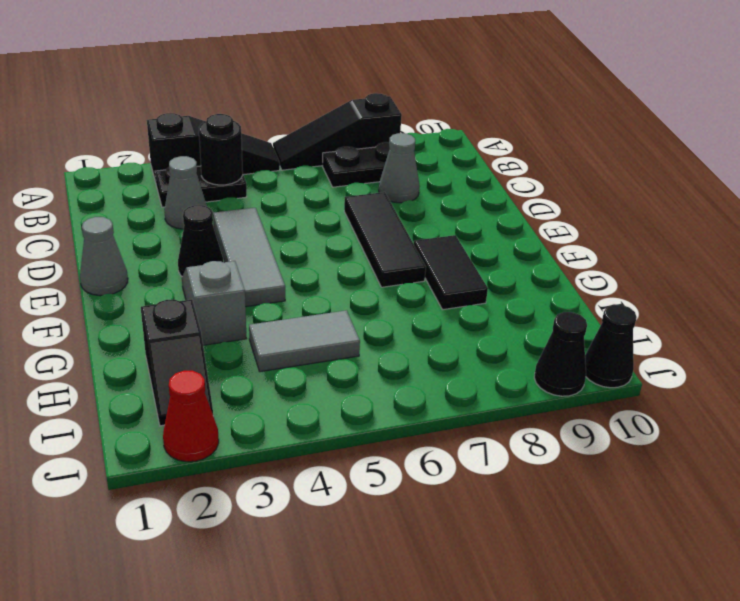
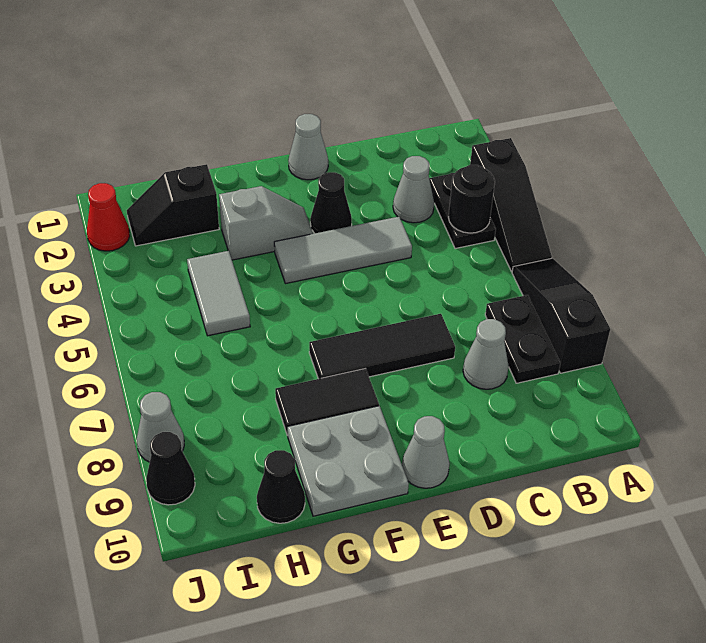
none -> grey 1x1 cone [402,416,450,488]
none -> grey 2x2 plate [287,406,409,516]
none -> grey 1x1 cone [137,392,184,462]
black 1x1 cone [585,304,637,388] -> black 1x1 cone moved to [257,450,305,523]

